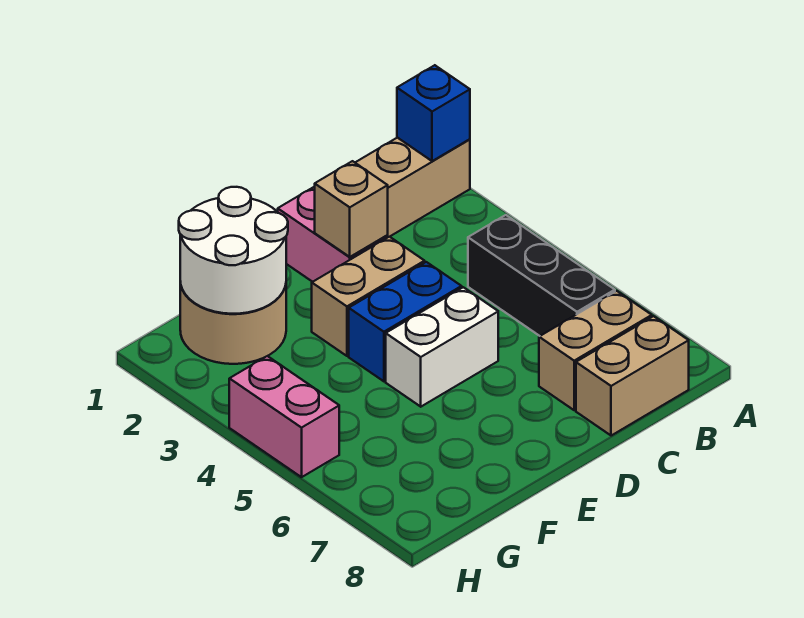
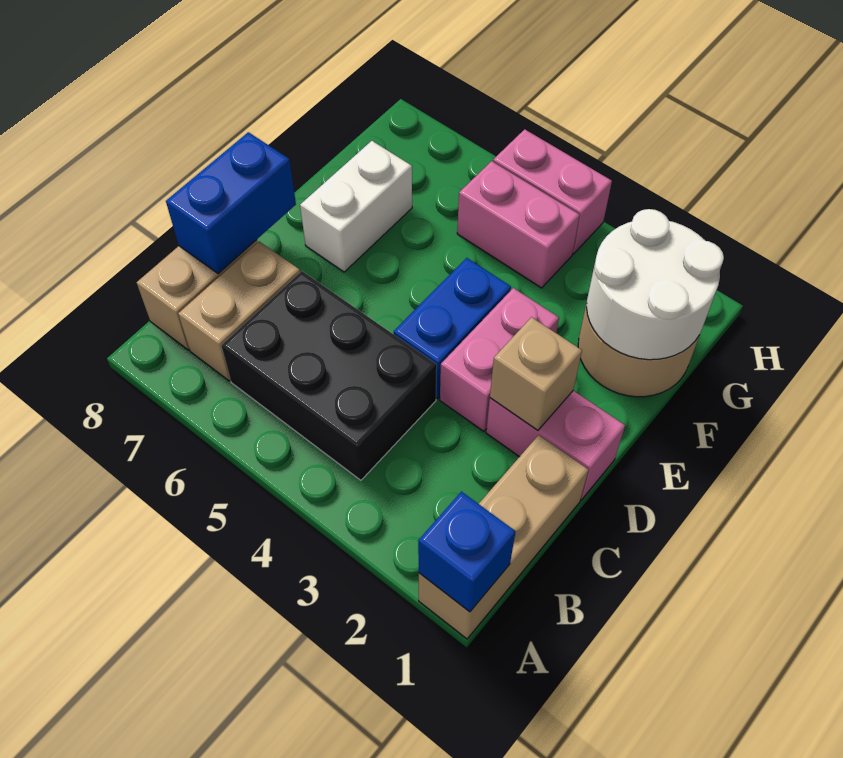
black 1x3 brick [468,215,615,336] -> black 2x3 brick [221,271,437,480]
none -> blue 1x2 brick [166,132,296,274]
tan 1x2 brick [312,237,425,356] -> pink 1x2 brick [440,288,559,431]
white 1x2 brick [386,287,498,407] -> white 1x2 brick moved to [300,141,412,272]
none -> pink 1x2 brick [457,161,580,288]

